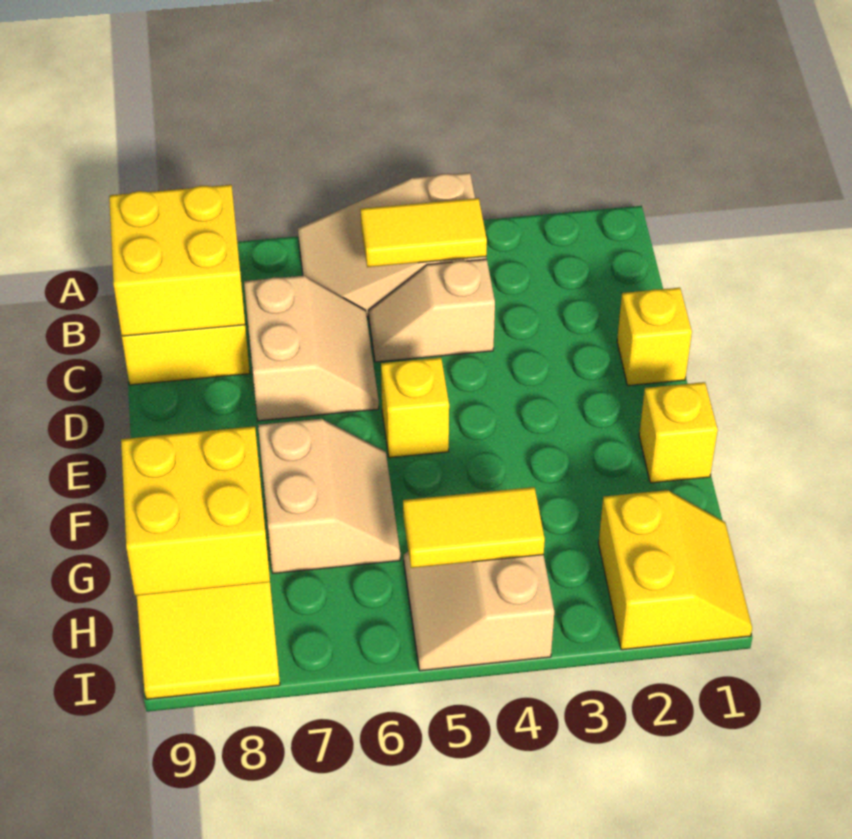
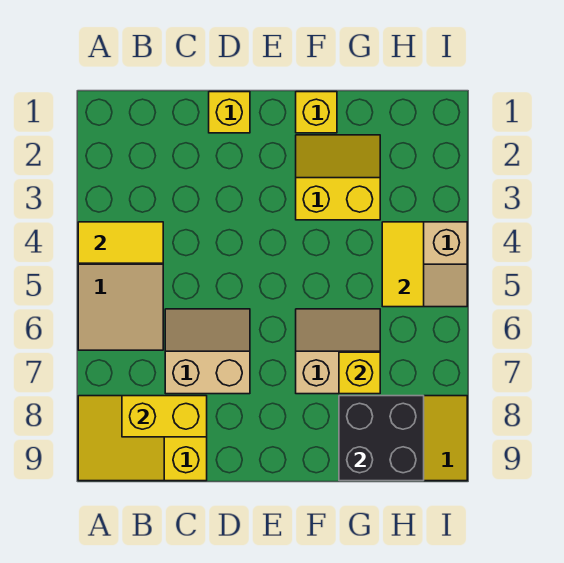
yellow 1x2 tile [360,198,487,267] -> yellow 1x2 tile turned to [78,222,163,263]
yellow 2x2 brick [109,185,245,336] -> yellow 1x2 brick [122,396,207,437]
tan 1x2 slope [369,259,495,362] -> none
yellow 1x1 brick [381,358,449,458] -> yellow 1x1 brick moved to [339,352,380,394]
yellow 2x2 brick [121,426,270,596] -> black 2x2 brick [339,396,424,481]
yellow 2x2 slope [599,490,752,650] -> yellow 2x2 slope moved to [296,135,380,220]

